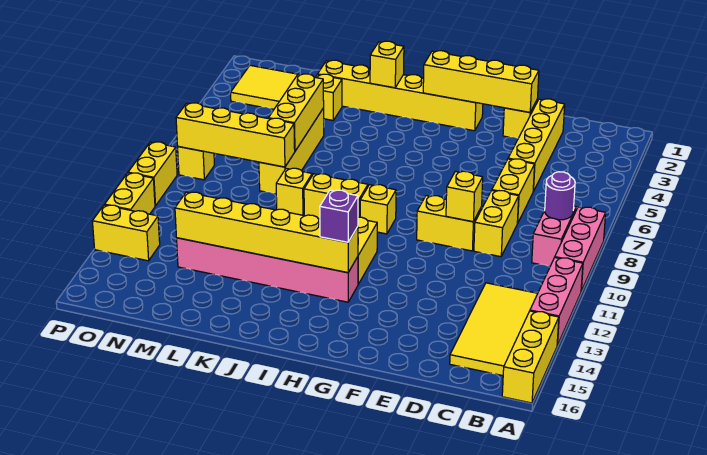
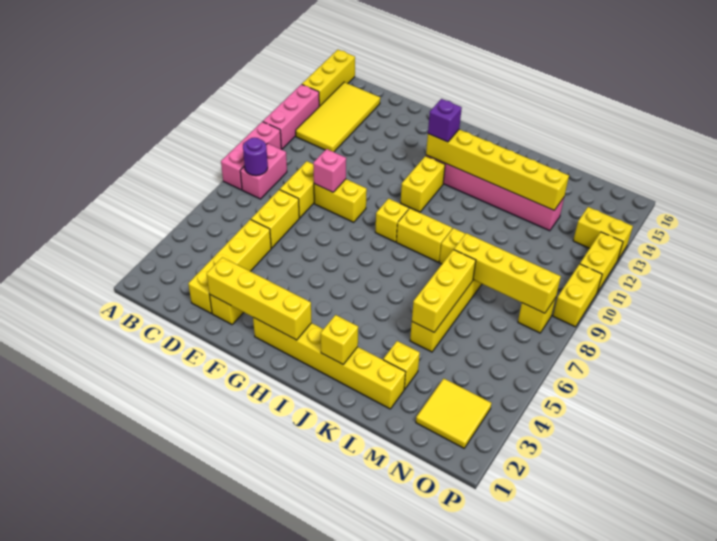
yellow 1x1 brick [446,171,483,222] -> pink 1x1 brick [313,149,346,192]

